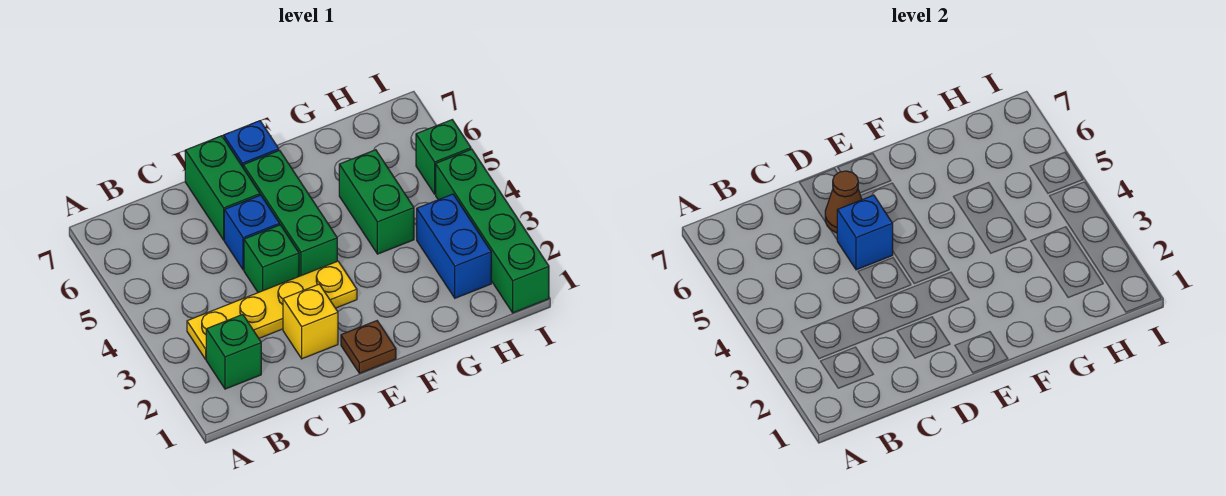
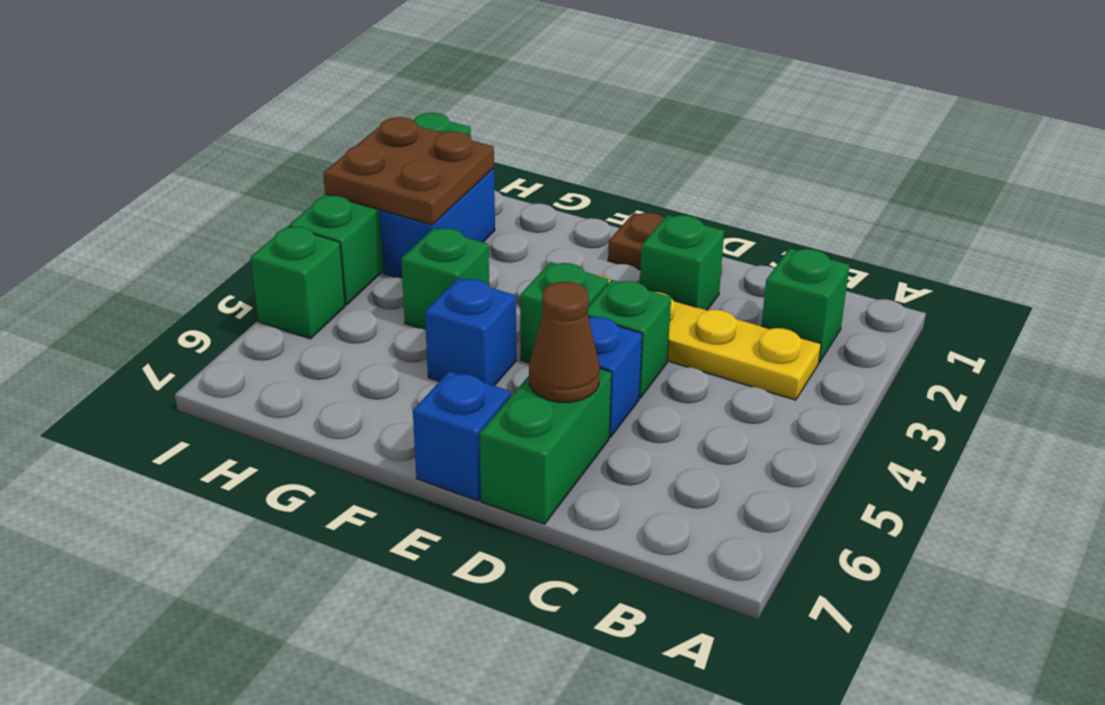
yellow 1x1 brick [283,284,338,359] -> green 1x1 brick [640,215,724,310]
blue 1x1 brick [837,195,893,270] -> blue 1x1 brick moved to [425,278,516,386]
green 1x3 brick [243,150,337,276] -> green 1x1 brick [520,262,609,363]
green 1x2 brick [339,150,414,254] -> green 1x1 brick [401,228,489,330]
none -> brown 2x2 plate [323,117,494,225]

